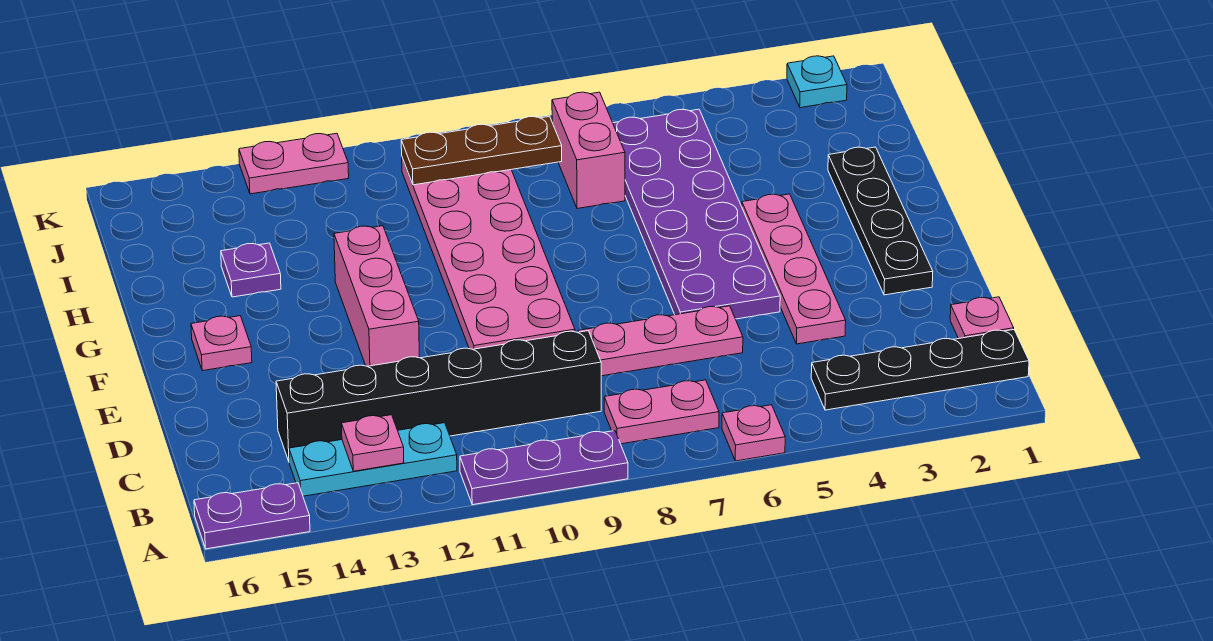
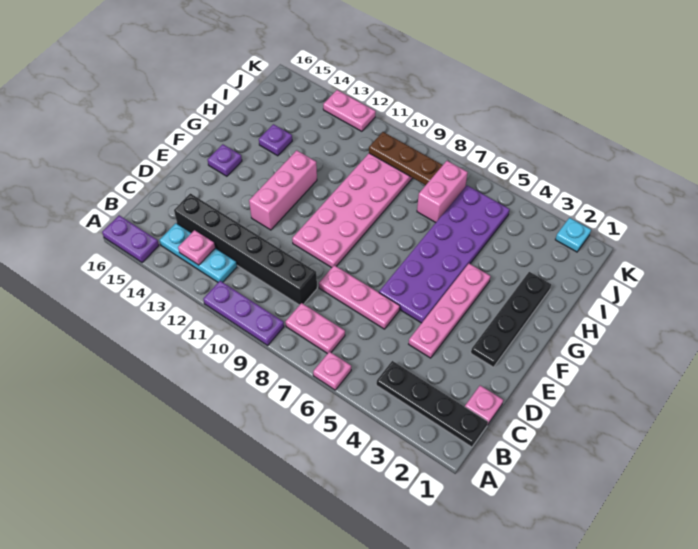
pink 1x1 plate [191,316,252,371] -> purple 1x1 plate [208,144,242,176]

